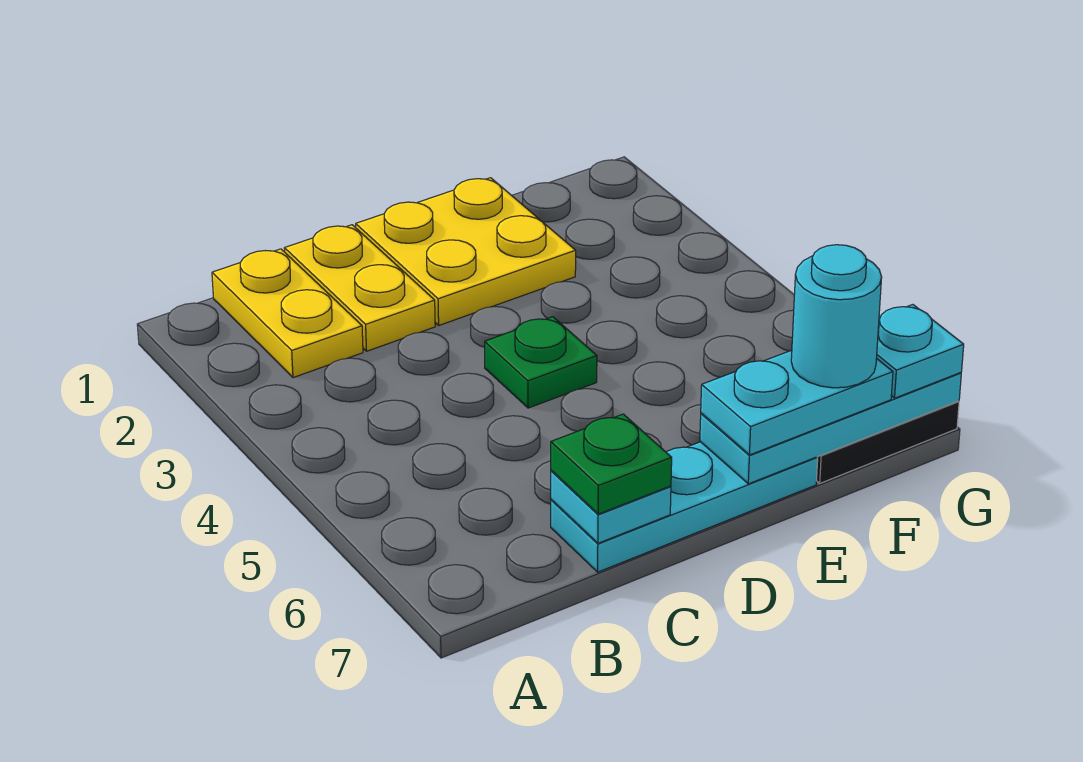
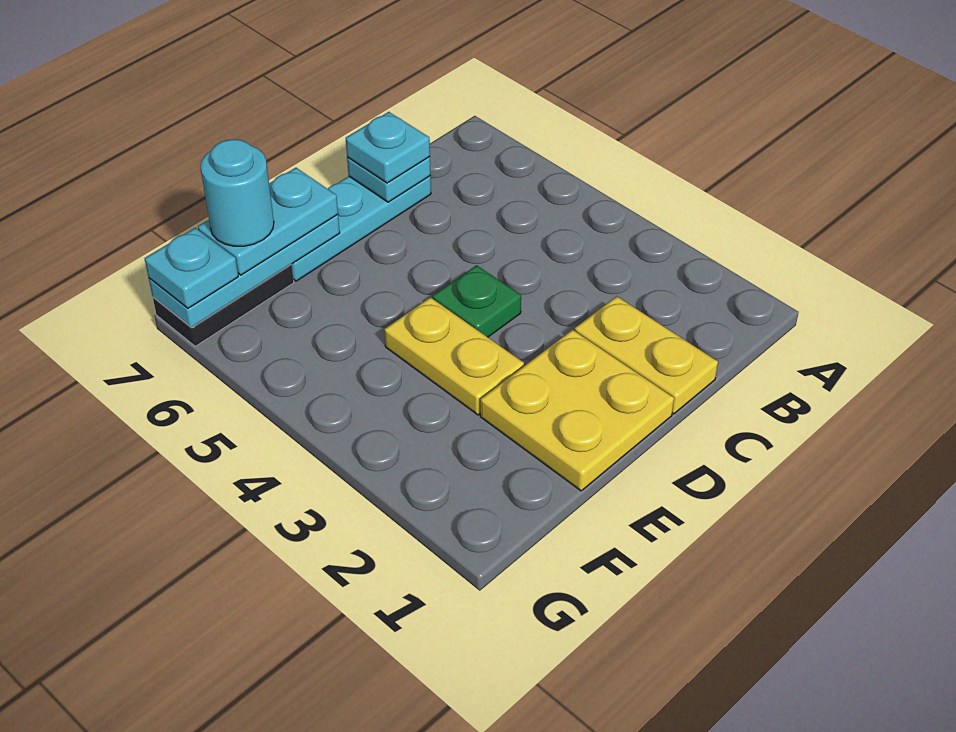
yellow 1x2 plate [212,249,363,378] -> yellow 1x2 plate moved to [384,297,524,415]
green 1x1 plate [551,414,672,514] -> cyan 1x1 plate [346,112,430,183]

